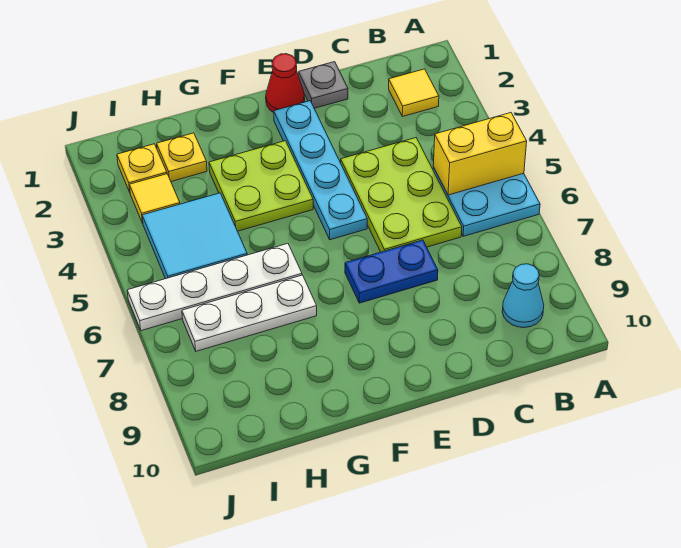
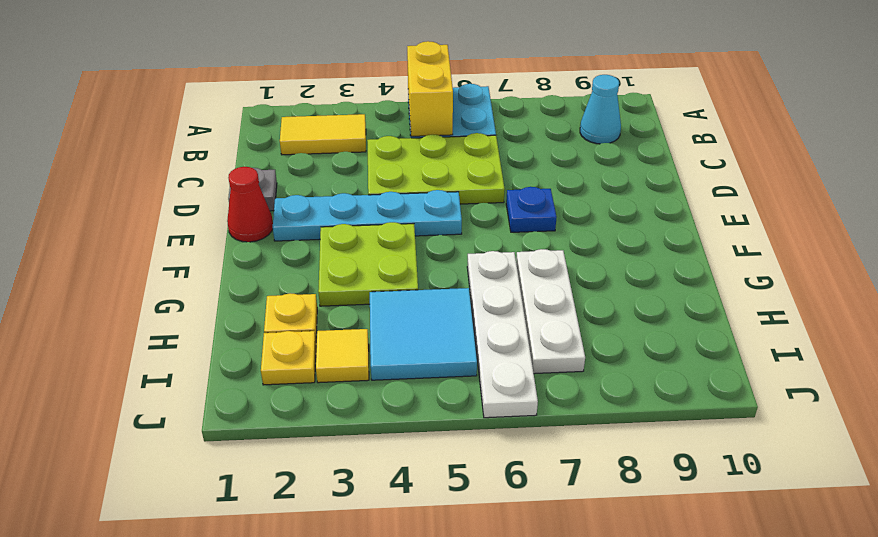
yellow 1x1 tile [389,69,439,117] -> yellow 1x2 tile [280,114,366,155]
blue 1x2 plate [345,240,438,303] -> blue 1x1 plate [506,187,557,232]

